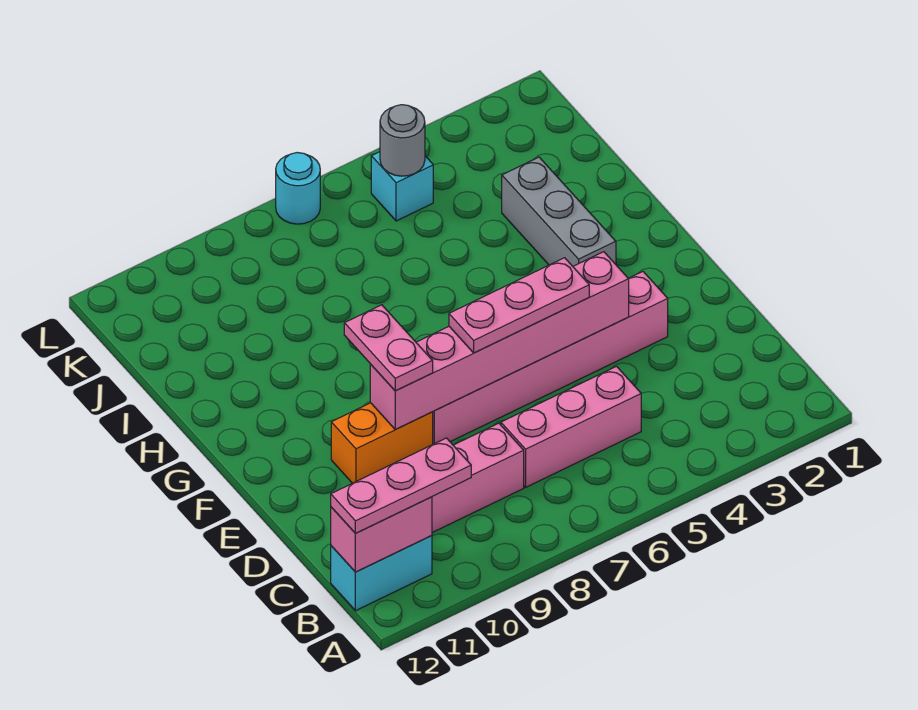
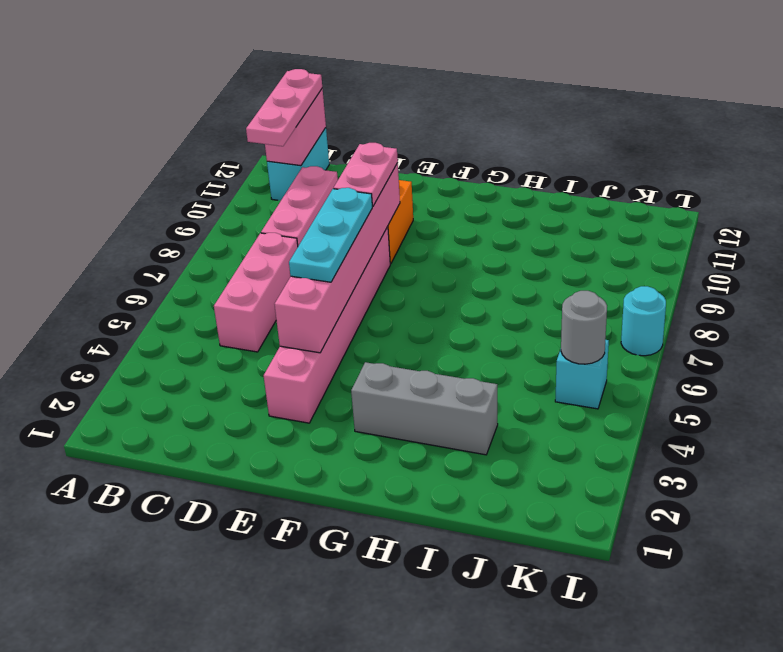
pink 1x3 plate [449,258,589,353] -> cyan 1x3 plate [289,188,372,282]
pink 1x2 plate [344,305,433,391] -> pink 1x2 plate turned to [334,143,398,206]

